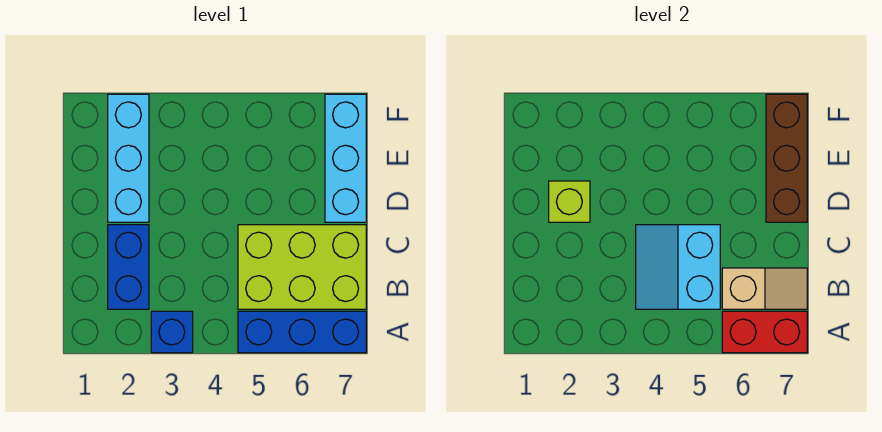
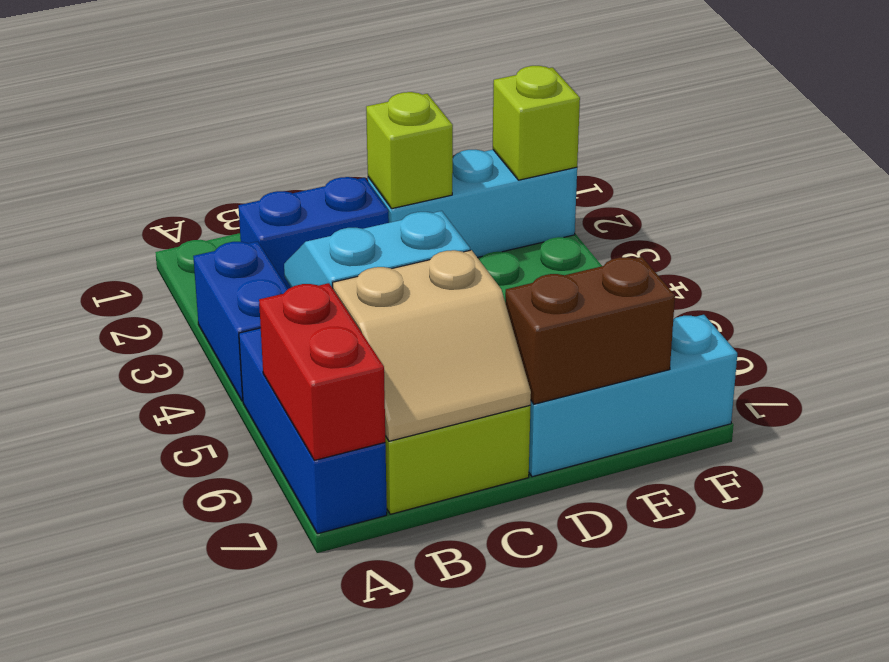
blue 1x1 brick [151,311,193,353] -> blue 1x2 brick [193,241,288,401]
tan 1x2 slope [722,268,807,309] -> tan 2x2 slope [333,250,531,441]
brown 1x3 brick [766,94,807,222] -> brown 1x2 brick [505,257,675,404]
none -> lime 1x1 brick [493,66,580,180]

